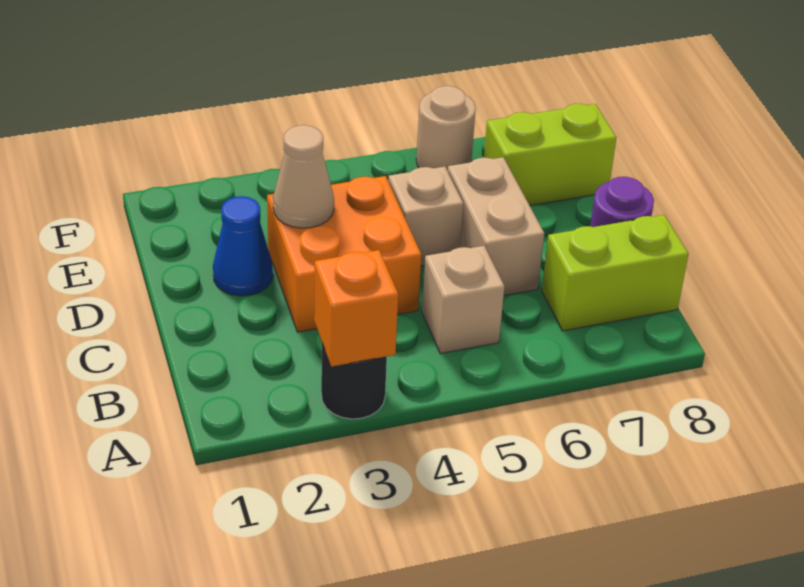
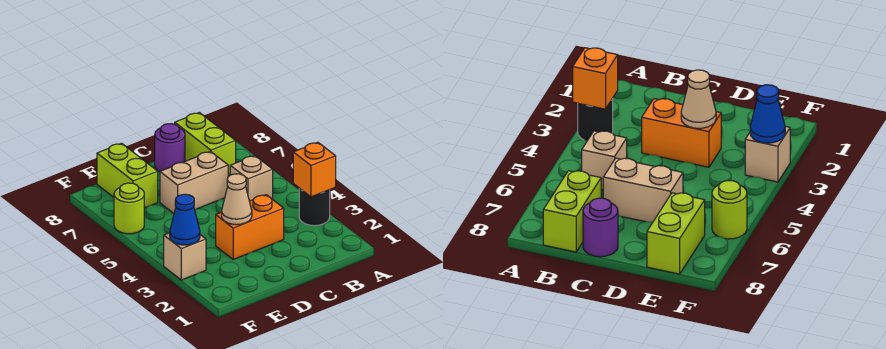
orange 2x2 brick [267,176,421,332] -> orange 1x2 brick [216,195,284,259]
blue 1x1 cone [213,196,273,296] -> blue 1x1 cone moved to [170,194,200,245]
tan 1x1 brick [388,167,463,266] -> tan 1x1 brick moved to [164,233,206,280]
tan 1x1 round brick [416,86,476,171] -> lime 1x1 round brick [114,183,144,234]

